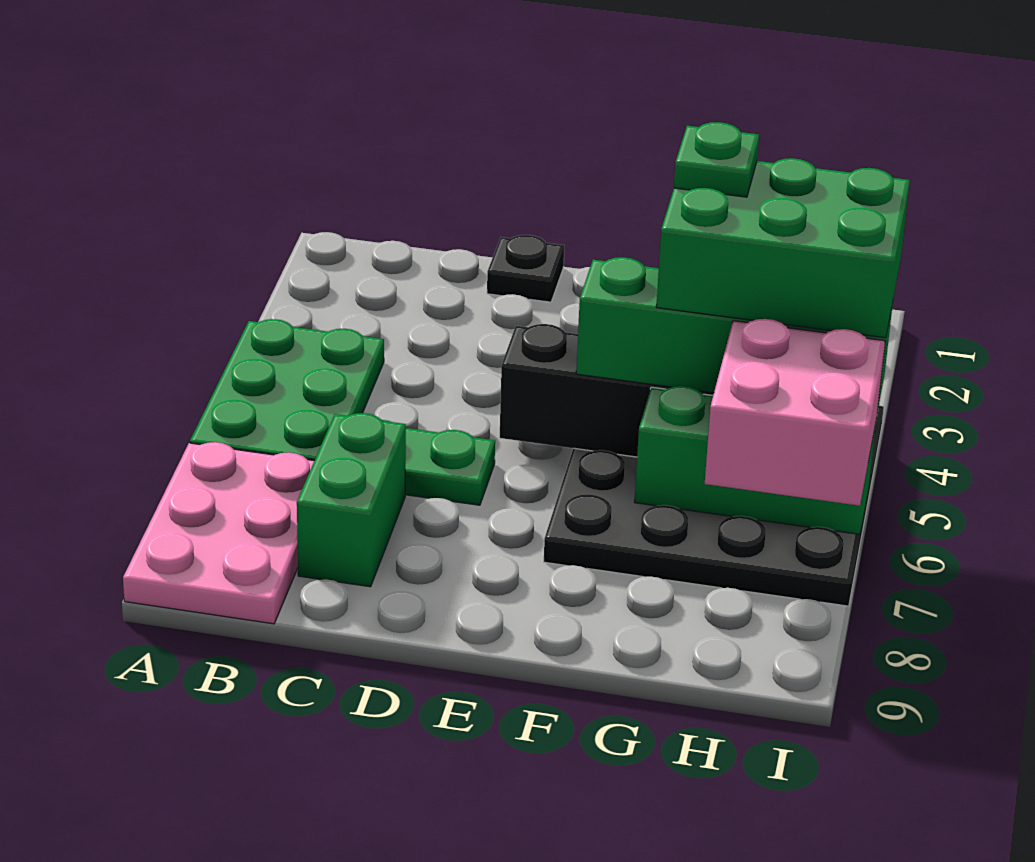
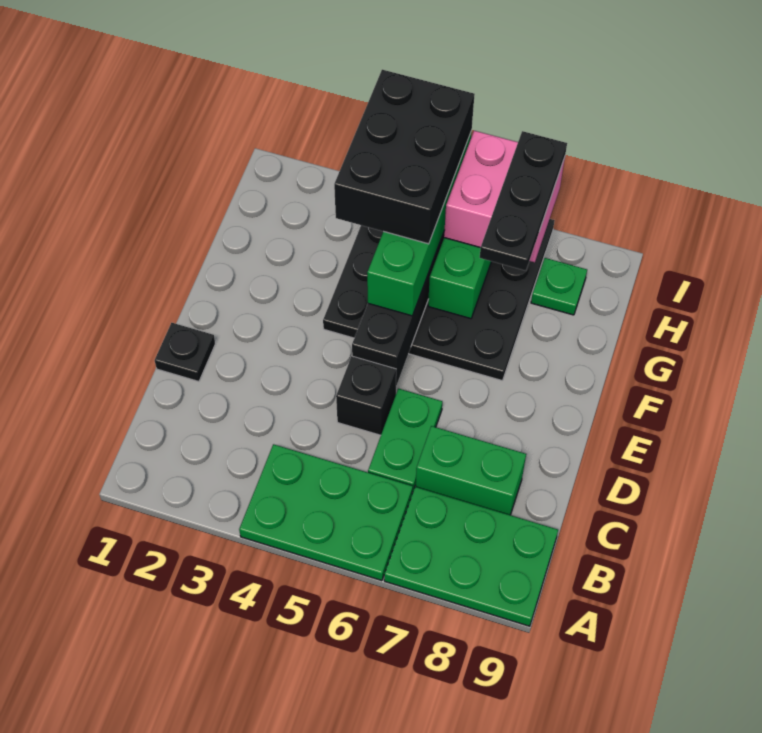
pink 2x3 plate [123,442,314,624] -> green 2x3 plate [384,487,558,626]
none -> black 1x1 brick [336,356,396,435]
green 2x3 brick [656,158,910,338] -> black 2x3 brick [334,70,475,244]
green 1x1 plate [674,122,759,197] -> green 1x1 plate moved to [531,258,587,315]
none -> black 1x3 plate [480,131,567,271]

